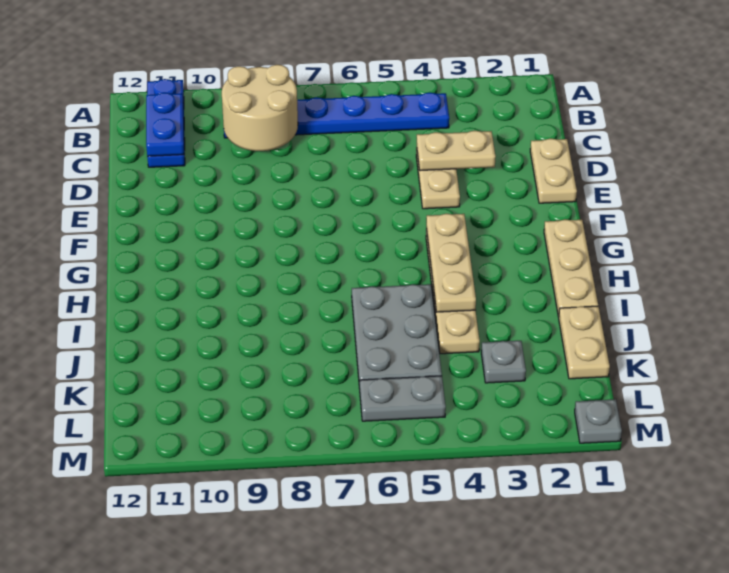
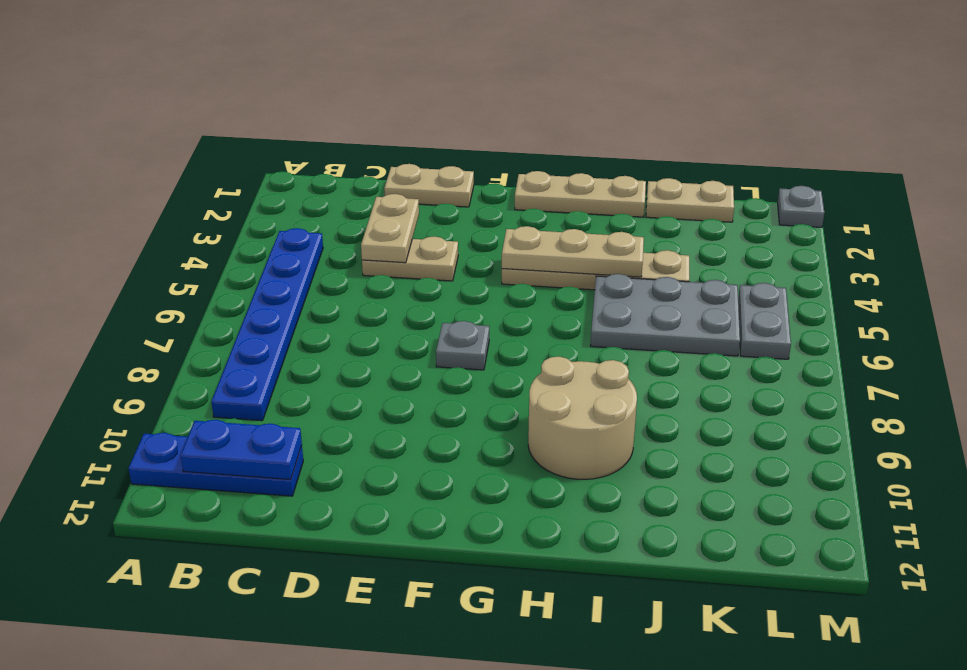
tan 2x2 round brick [222,65,298,151] -> tan 2x2 round brick moved to [528,357,637,479]
grey 1x1 plate [481,341,526,383] -> grey 1x1 plate moved to [436,321,489,370]

